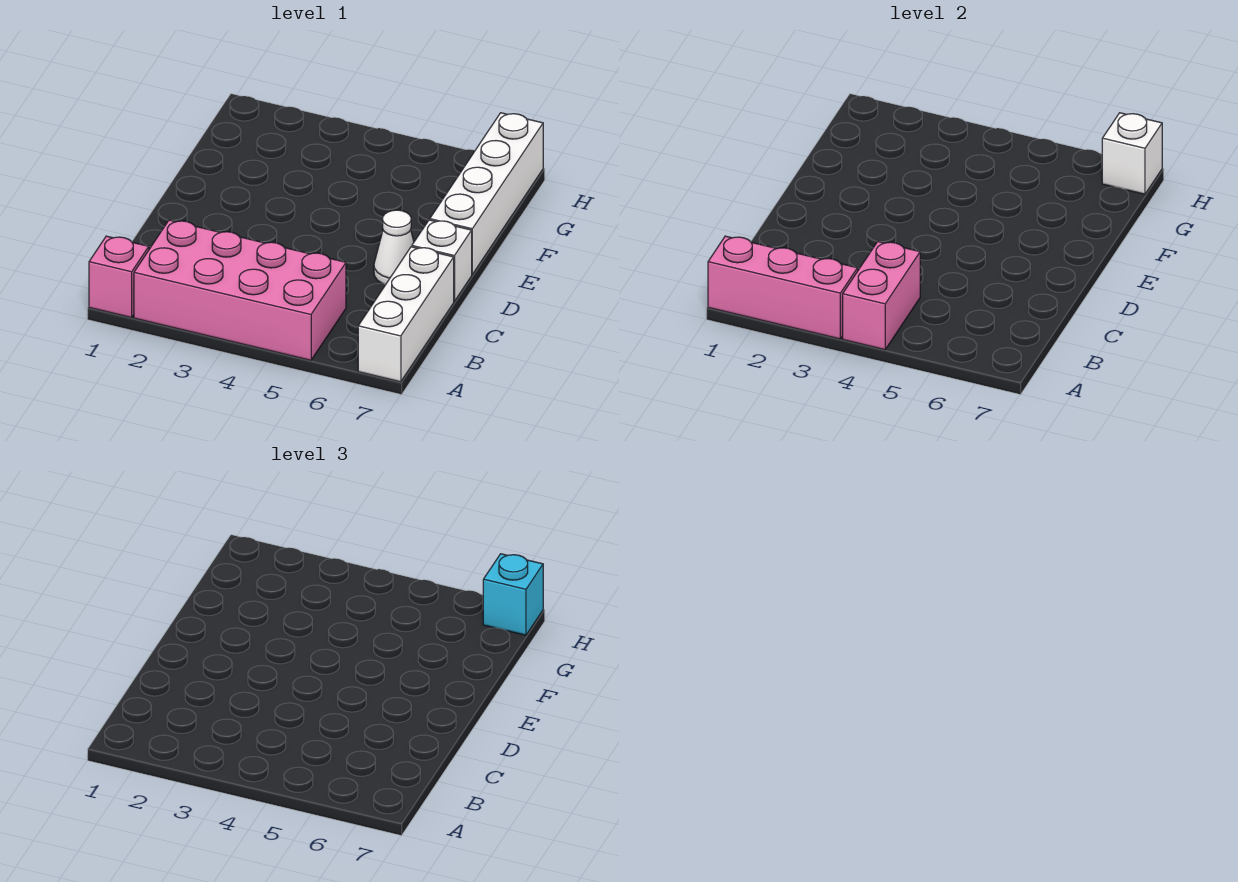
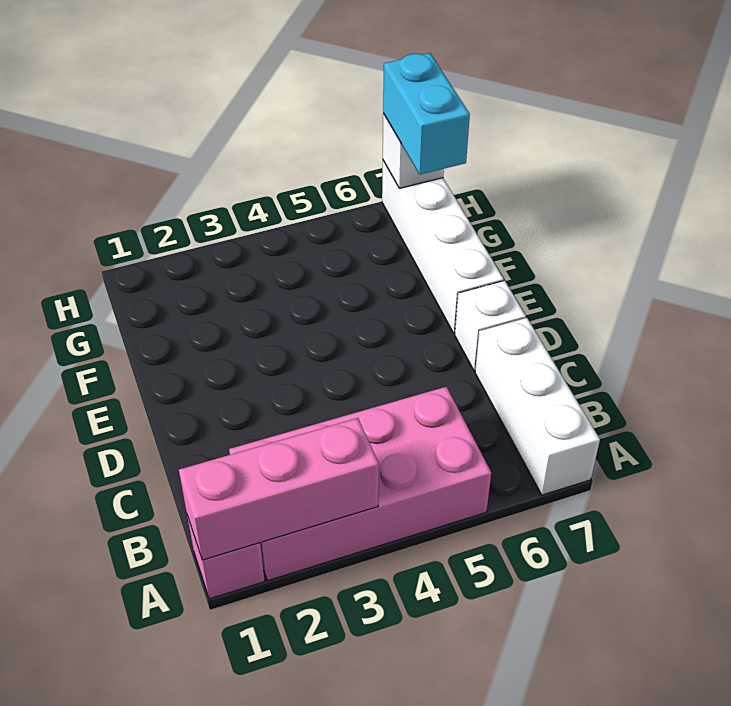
pink 1x2 brick [843,242,920,350] -> none
white 1x1 cone [374,210,414,284] -> none
cyan 1x1 brick [483,554,543,635] -> cyan 1x2 brick [383,53,470,174]

